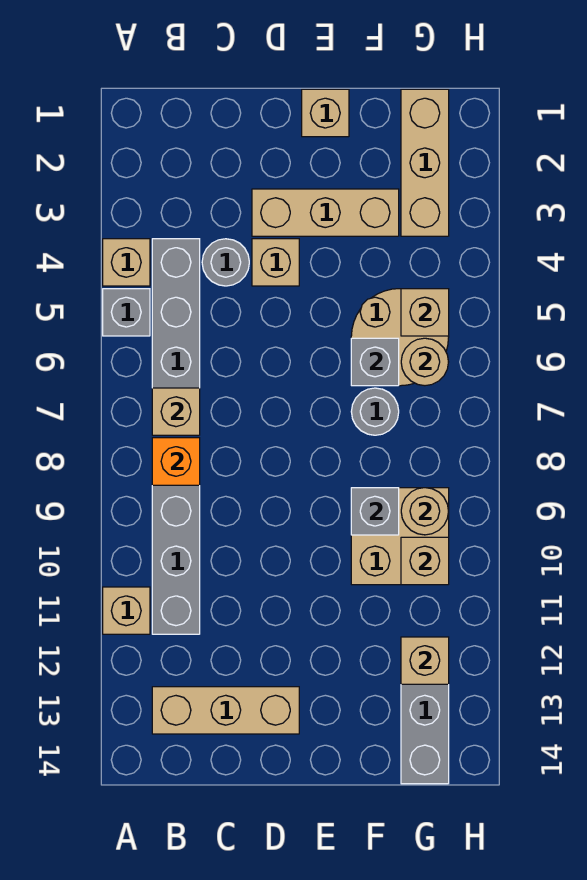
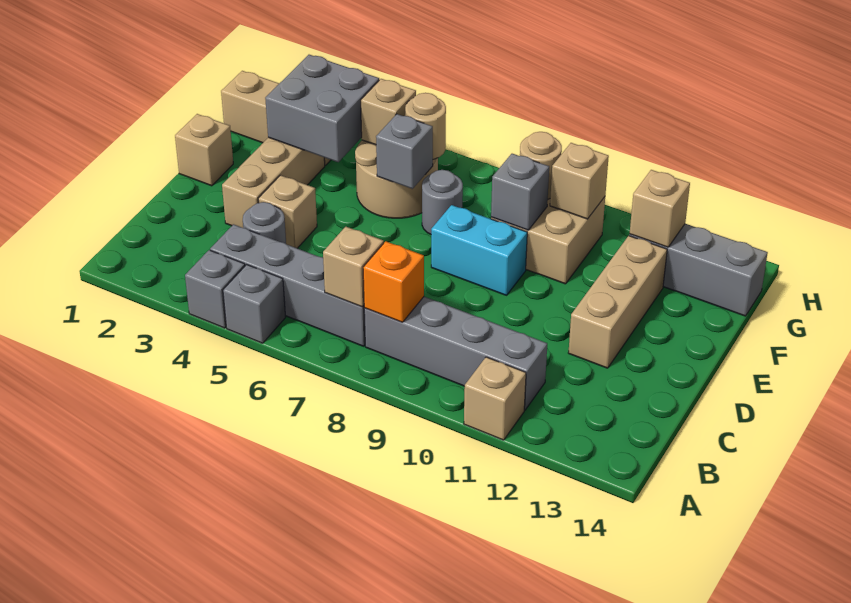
tan 1x1 brick [103,239,150,286] -> grey 1x1 brick [185,250,245,328]
tan 1x3 brick [152,687,299,734] -> tan 1x3 brick moved to [568,236,667,368]
none -> cyan 1x2 brick [431,205,527,295]
none -> grey 2x2 brick [265,55,379,162]

